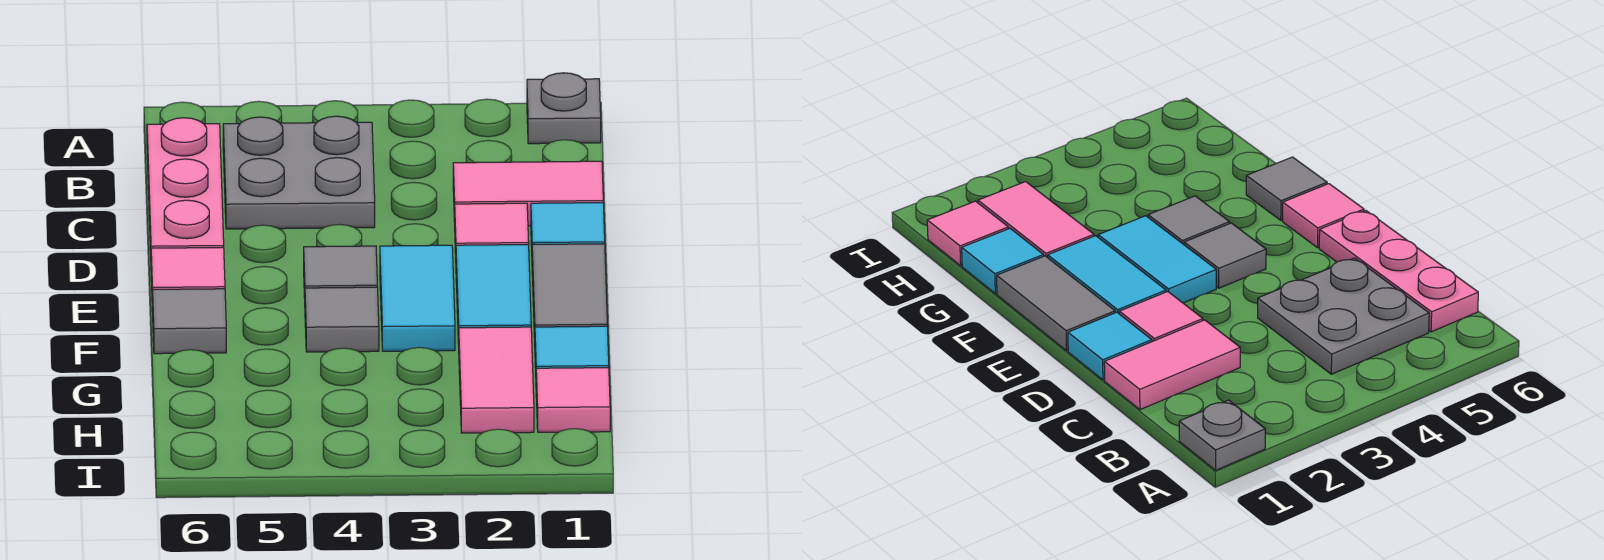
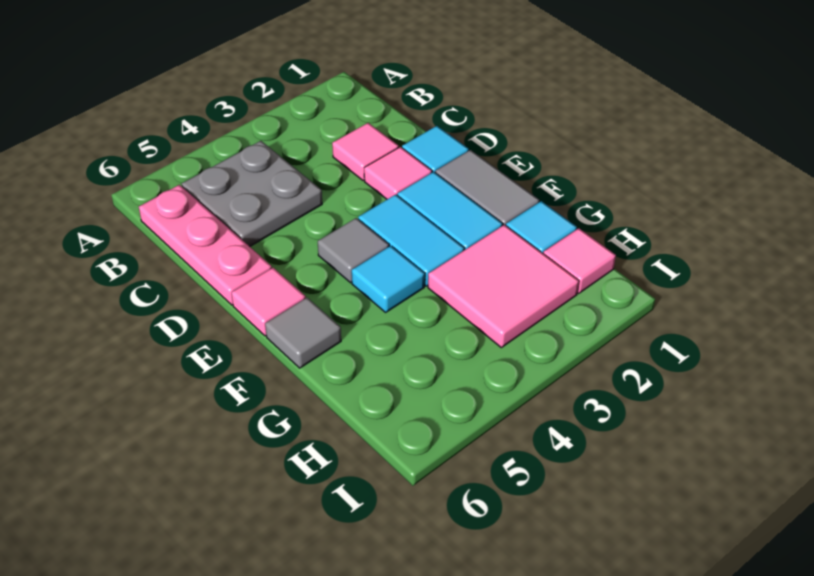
grey 1x1 plate [527,73,601,144] -> none
pink 1x2 tile [453,161,603,226] -> pink 1x1 tile [332,123,399,181]
grey 1x1 tile [305,287,379,352] -> cyan 1x1 tile [352,246,425,312]
pink 1x2 tile [459,327,534,433] -> pink 2x2 tile [428,225,579,348]

